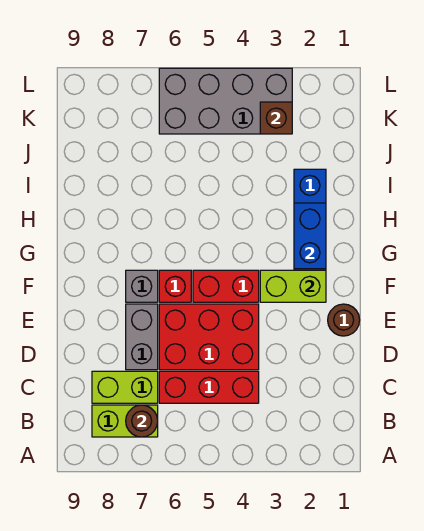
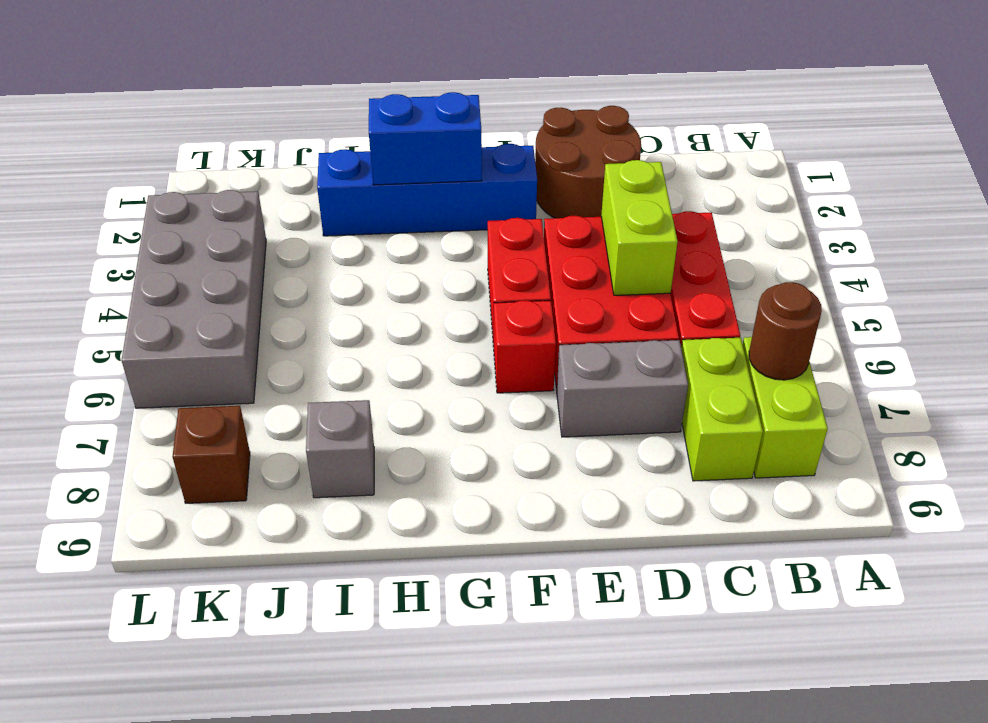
brown 1x1 round brick [328,304,360,336] -> brown 2x2 round brick [535,106,641,218]
lime 1x2 brick [260,270,326,302] -> lime 1x2 brick moved to [601,160,678,295]
grey 1x1 brick [126,270,158,302] -> grey 1x1 brick moved to [306,400,374,498]
brown 1x1 brick [260,102,292,134] -> brown 1x1 brick moved to [173,406,250,503]

